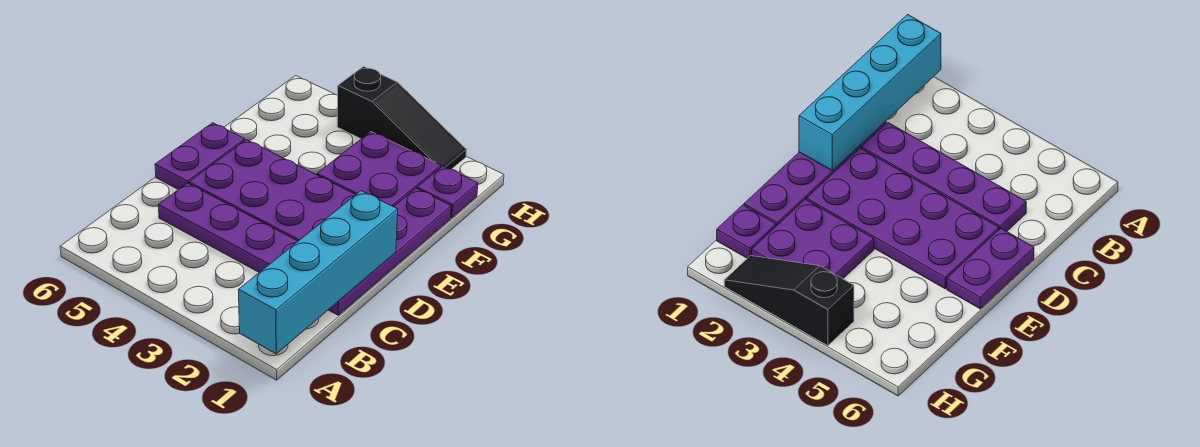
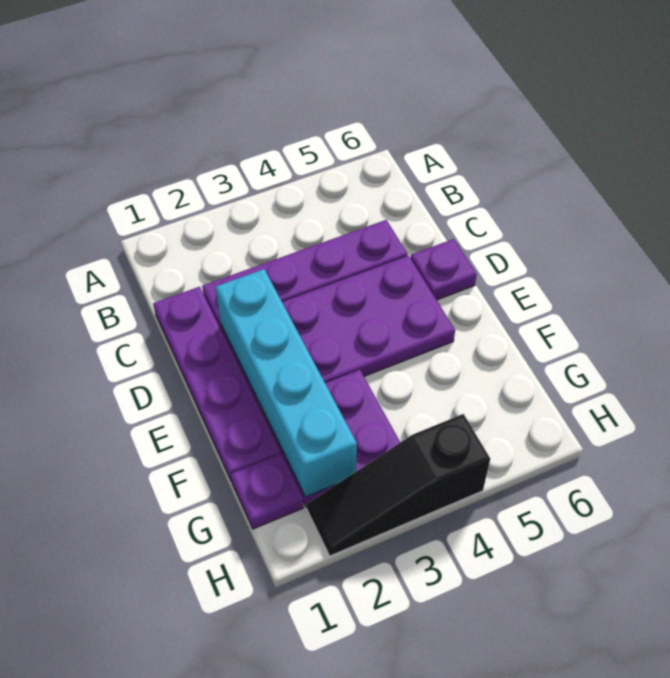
cyan 1x4 brick [239,191,398,354] -> cyan 1x4 brick moved to [216,269,357,497]
purple 1x2 plate [155,123,245,190] -> purple 1x1 plate [411,239,477,300]

